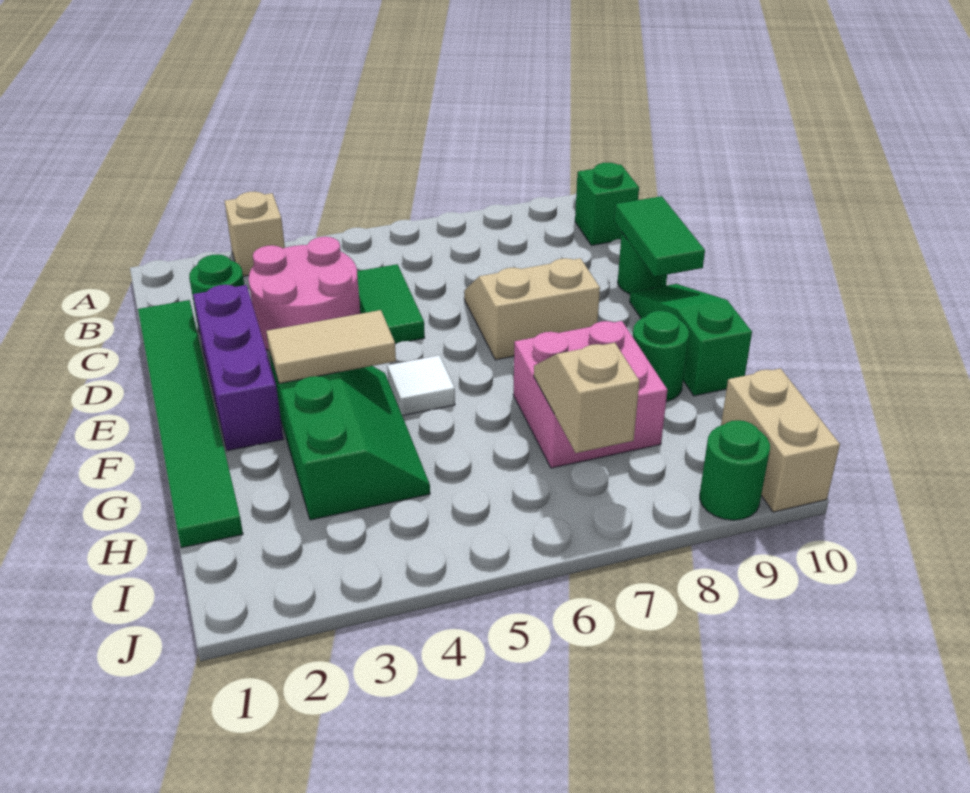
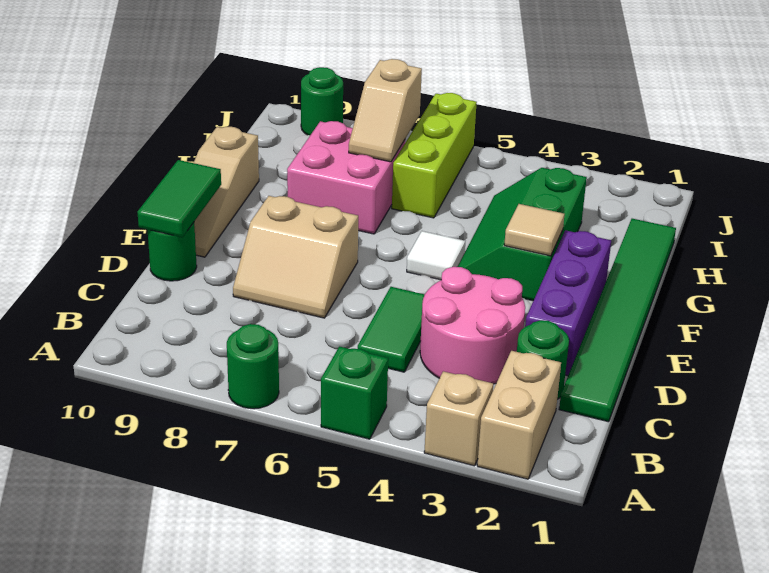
green 1x1 brick [575,163,639,245] -> green 1x1 brick moved to [321,347,388,439]
green 1x3 slope [630,284,752,396] -> tan 1x3 slope [194,127,259,257]
tan 1x2 tile [266,310,396,383] -> tan 1x1 tile [504,204,564,256]
green 1x1 round brick [633,311,689,402] -> green 1x1 round brick moved to [227,324,279,409]
none -> lime 1x3 brick [392,93,477,218]
tan 1x2 brick [721,368,840,512] -> tan 1x2 brick moved to [477,351,561,479]

